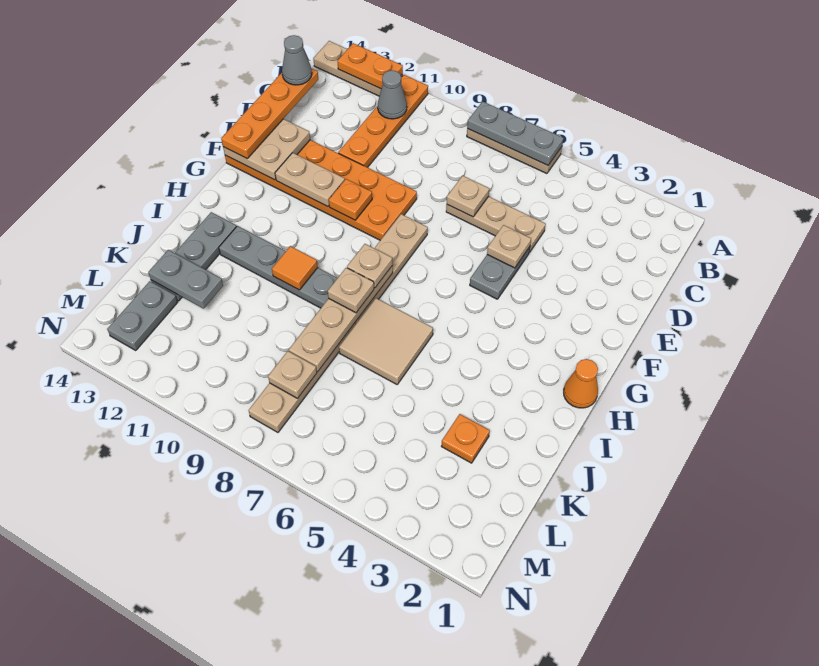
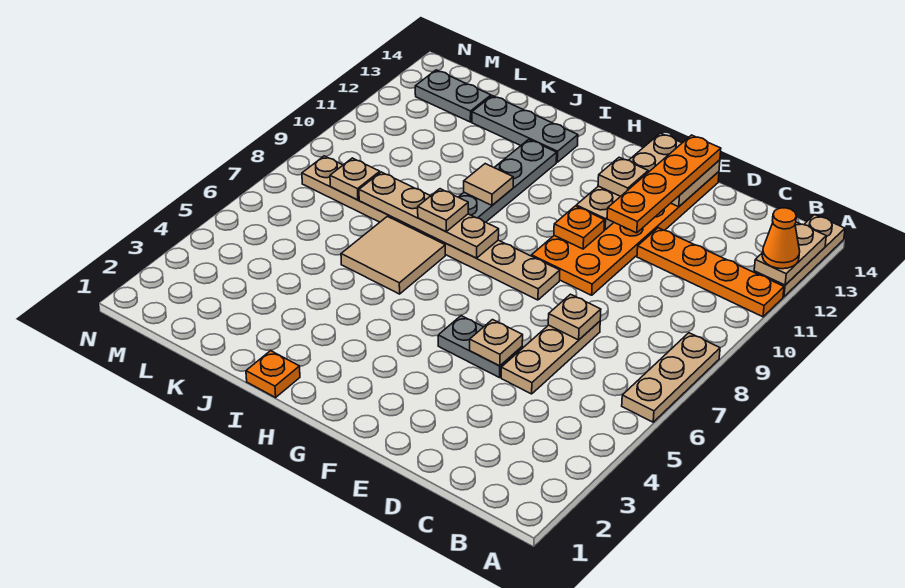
grey 1x3 plate [467,101,564,165] -> none
orange 1x2 plate [337,43,403,89] -> tan 1x2 plate [754,222,826,285]
grey 1x1 cone [378,70,407,119] -> none
orange 1x4 plate [221,68,318,159] -> orange 1x4 plate turned to [607,135,721,233]
grey 1x1 cone [282,35,312,85] -> none
orange 1x1 cone [564,359,598,408] -> orange 1x1 cone moved to [762,208,800,269]
tan 1x1 plate [347,244,392,288] -> tan 1x1 plate moved to [598,157,648,196]
orange 1x1 tile [272,246,318,290] -> tan 1x1 tile [464,164,513,205]
orange 1x1 plate [441,414,490,463] -> orange 1x1 plate moved to [246,351,300,397]
grey 1x2 plate [148,250,223,309] -> none

